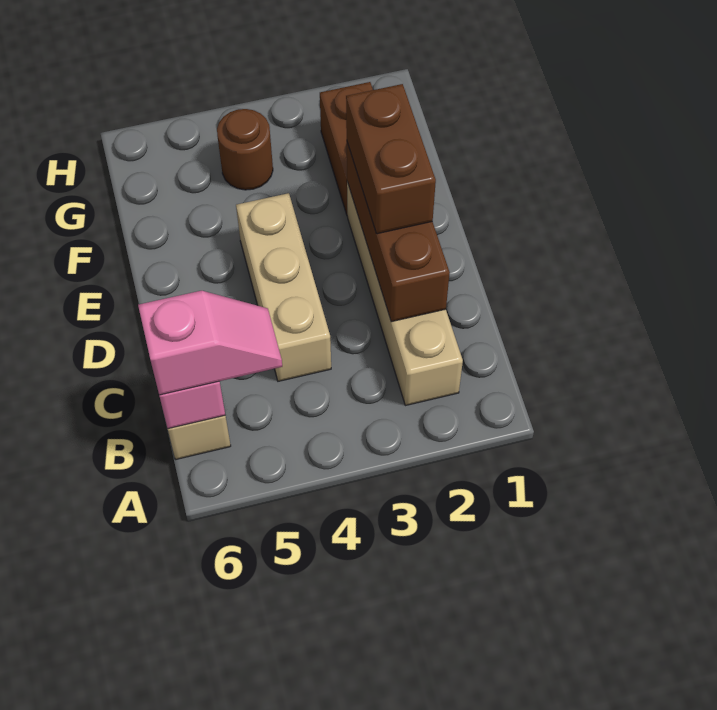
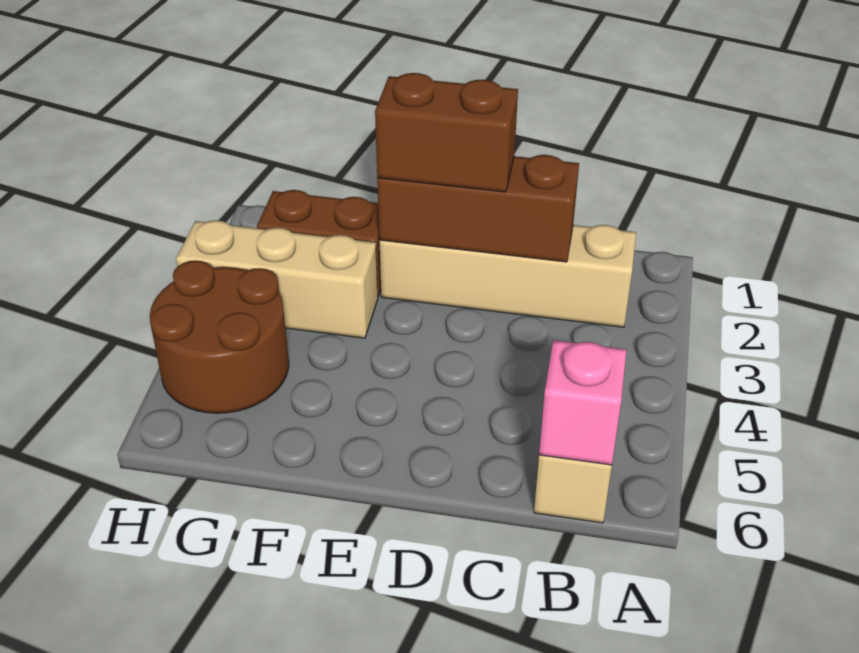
pink 1x2 slope [138,291,282,395] -> none
tan 1x3 brick [236,193,331,381] -> tan 1x3 brick moved to [176,220,378,338]
brown 1x1 round brick [217,109,273,190] -> brown 2x2 round brick [150,260,289,413]

